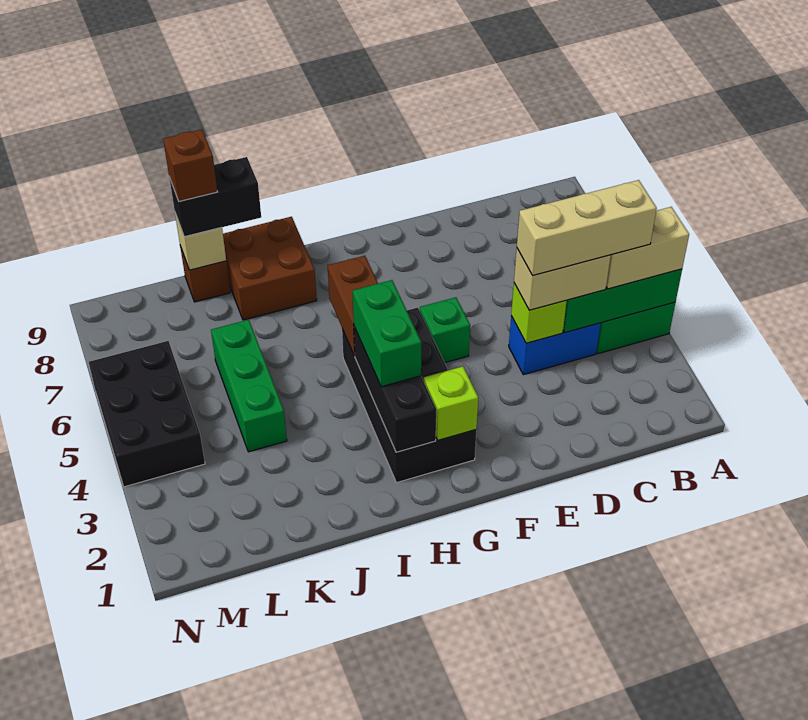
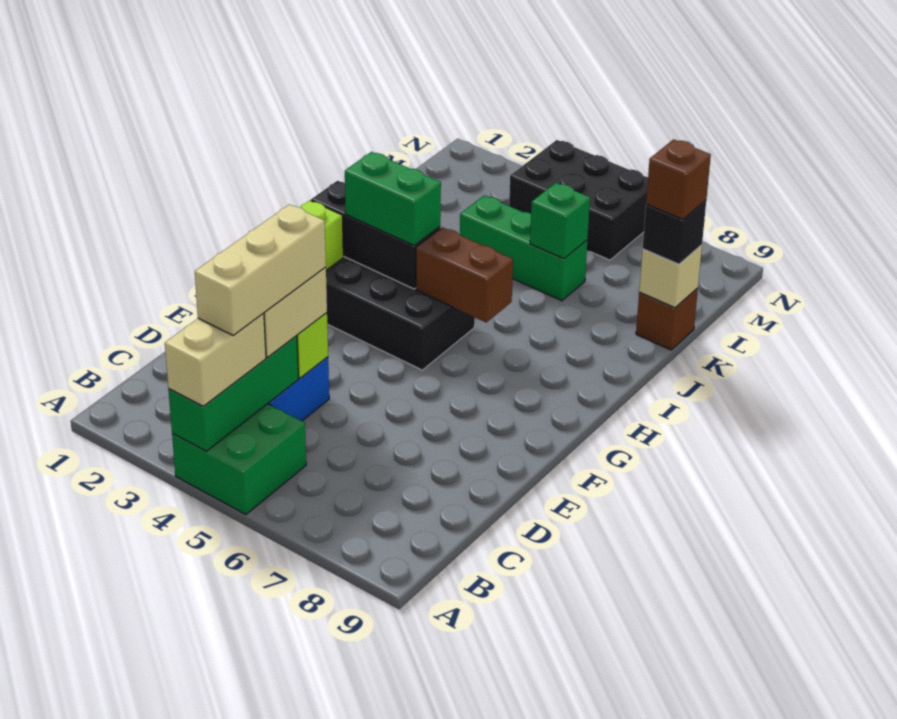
green 1x1 brick [420,297,470,363] -> green 1x1 brick moved to [530,183,590,259]
brown 2x2 brick [223,217,317,320] -> none
black 1x2 brick [169,157,261,237] -> black 1x1 brick [643,201,706,264]

